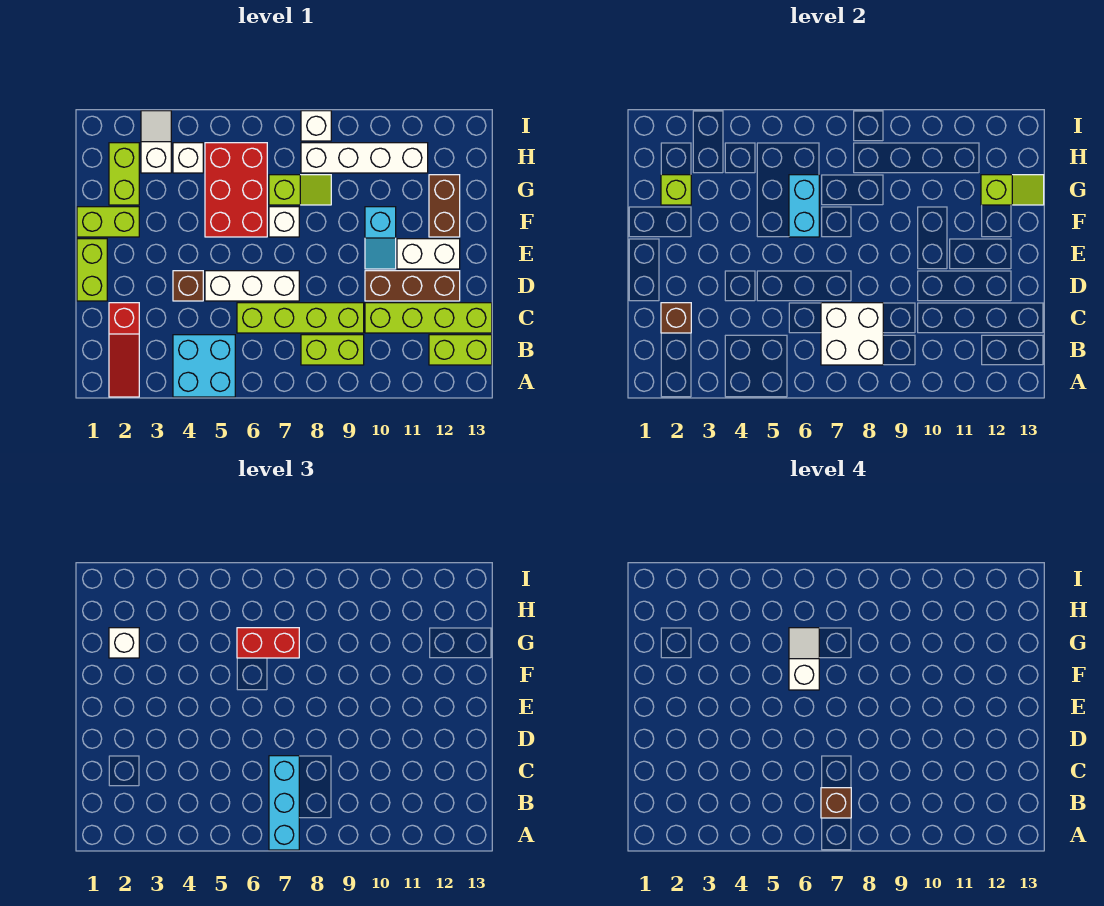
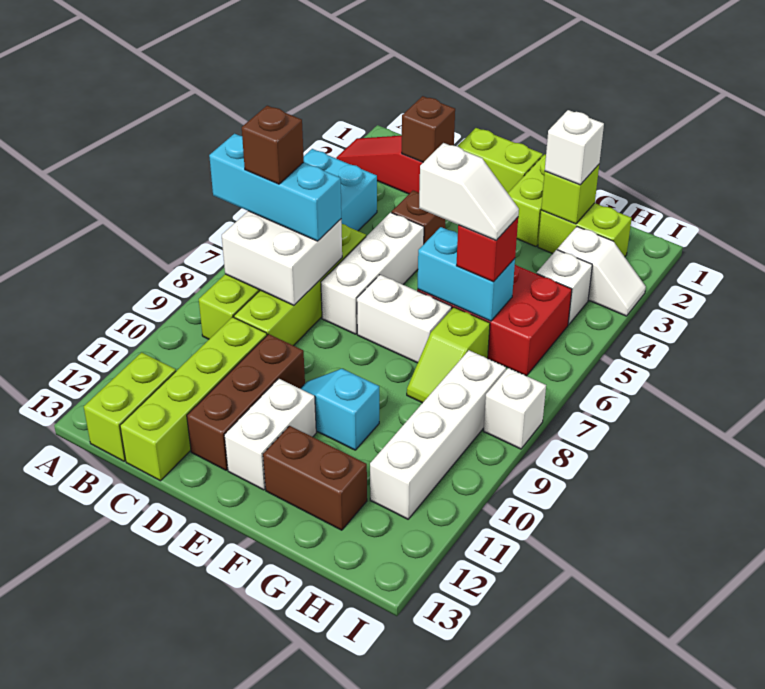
white 1x1 brick [269,207,299,237] -> white 1x2 brick [357,275,452,363]
red 1x2 brick [237,628,299,658] -> red 1x1 brick [456,217,518,282]
lime 1x2 slope [981,175,1044,205] -> none

